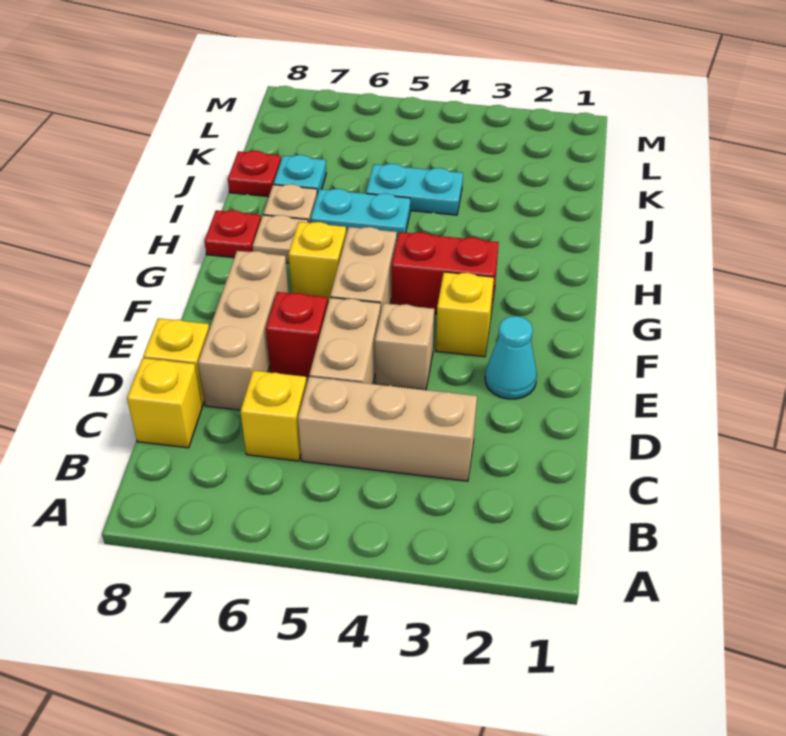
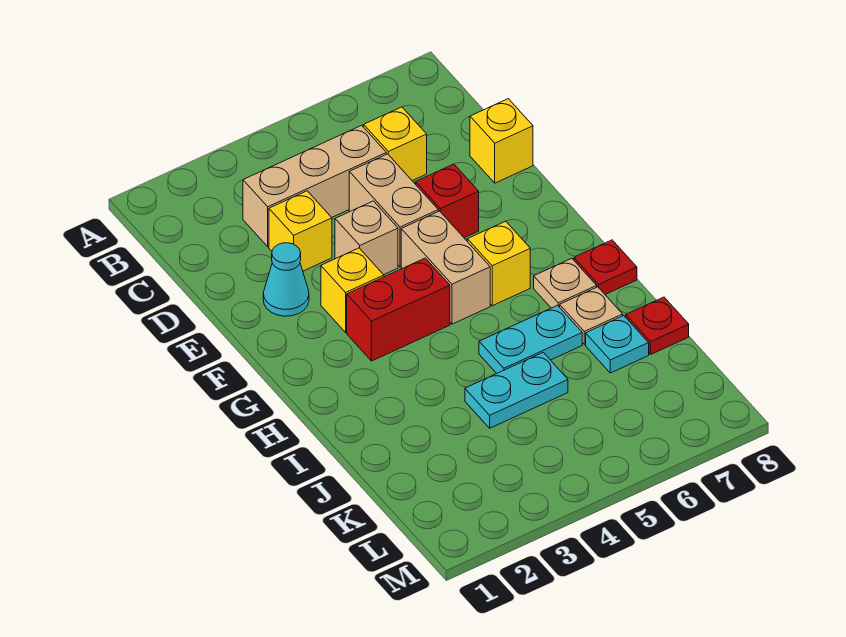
yellow 1x1 brick [127,358,202,448] -> yellow 1x1 brick moved to [269,191,332,271]
tan 1x3 brick [198,251,289,410] -> none

